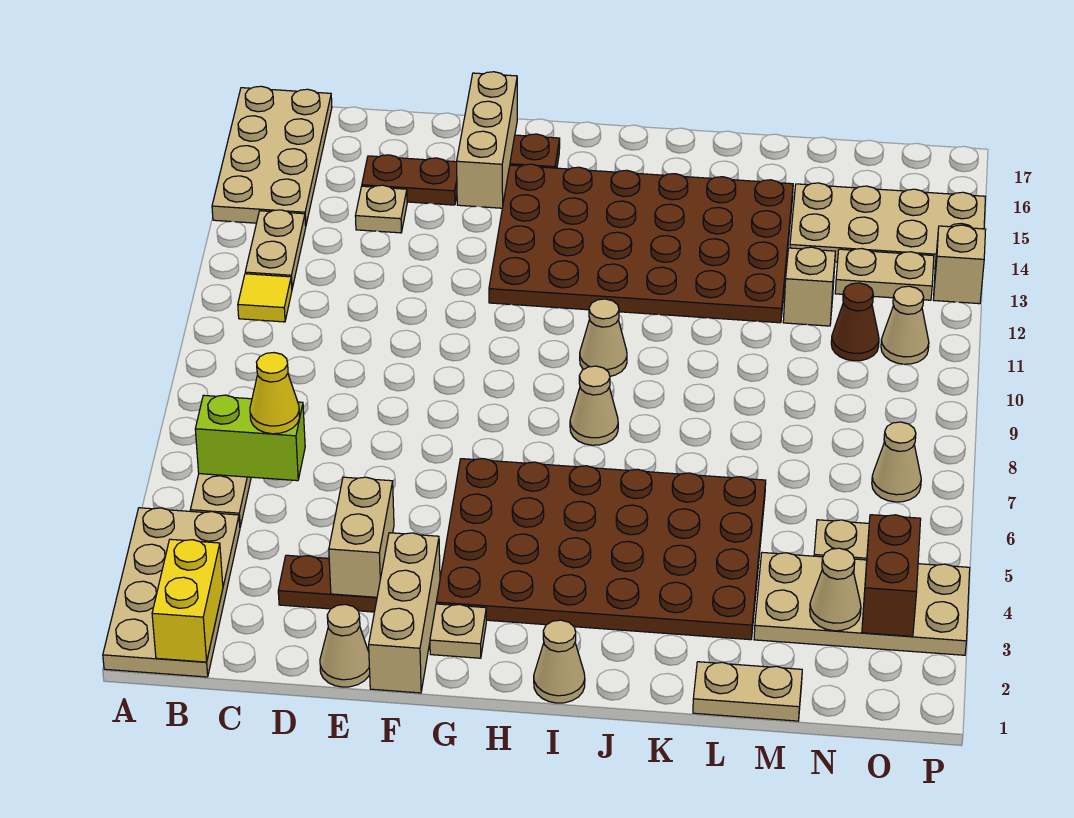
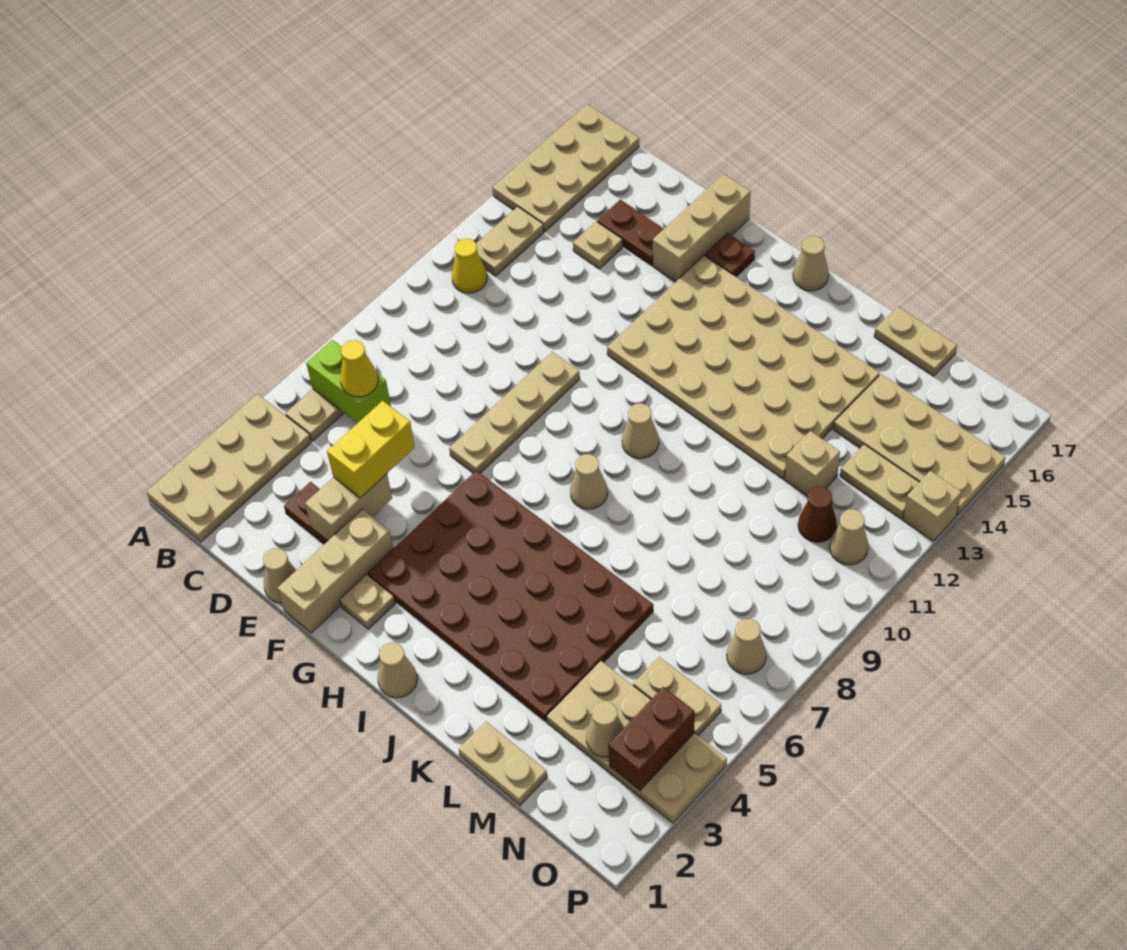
yellow 1x2 brick [152,539,223,662] -> yellow 1x2 brick moved to [327,401,415,498]
yellow 1x1 tile [238,274,292,322] -> yellow 1x1 cone [452,239,487,293]
none -> tan 1x4 plate [449,352,580,473]
brown 4x6 plate [489,164,793,323] -> tan 4x6 plate [607,256,880,479]
none -> tan 1x1 cone [793,236,829,291]
none -> tan 1x2 plate [874,306,957,376]

